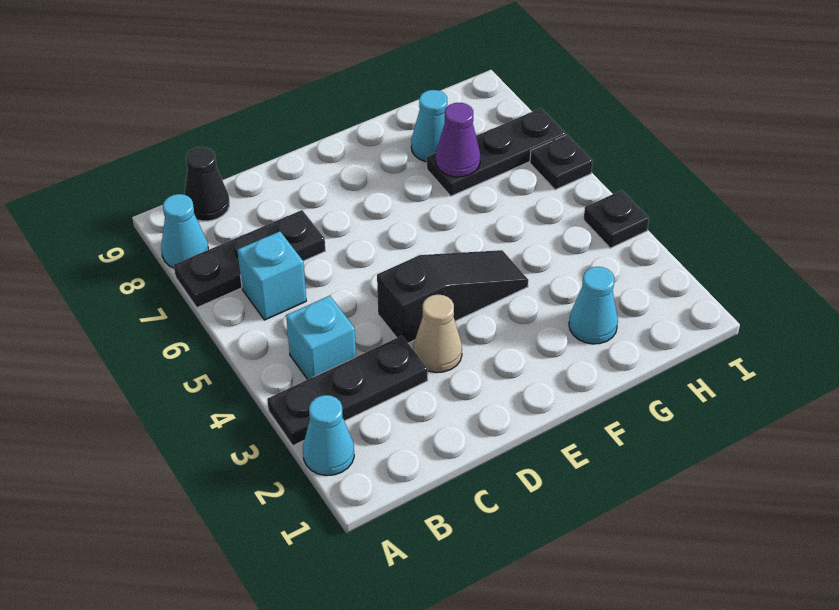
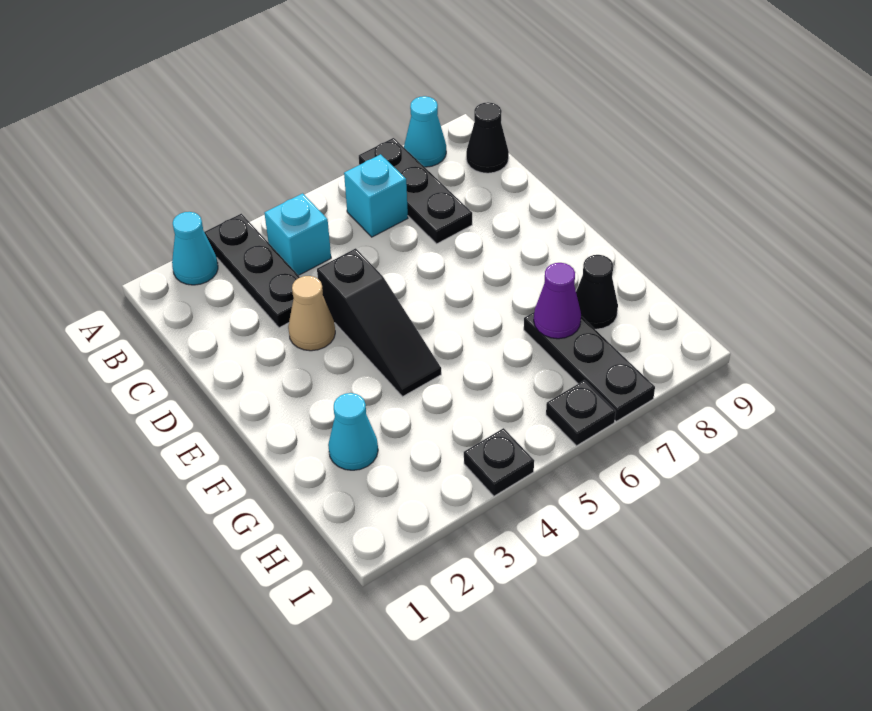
cyan 1x1 cone [411,90,447,162] -> black 1x1 cone [576,255,618,329]

